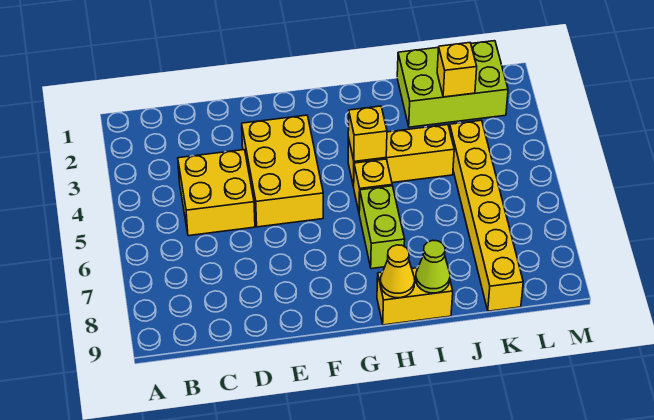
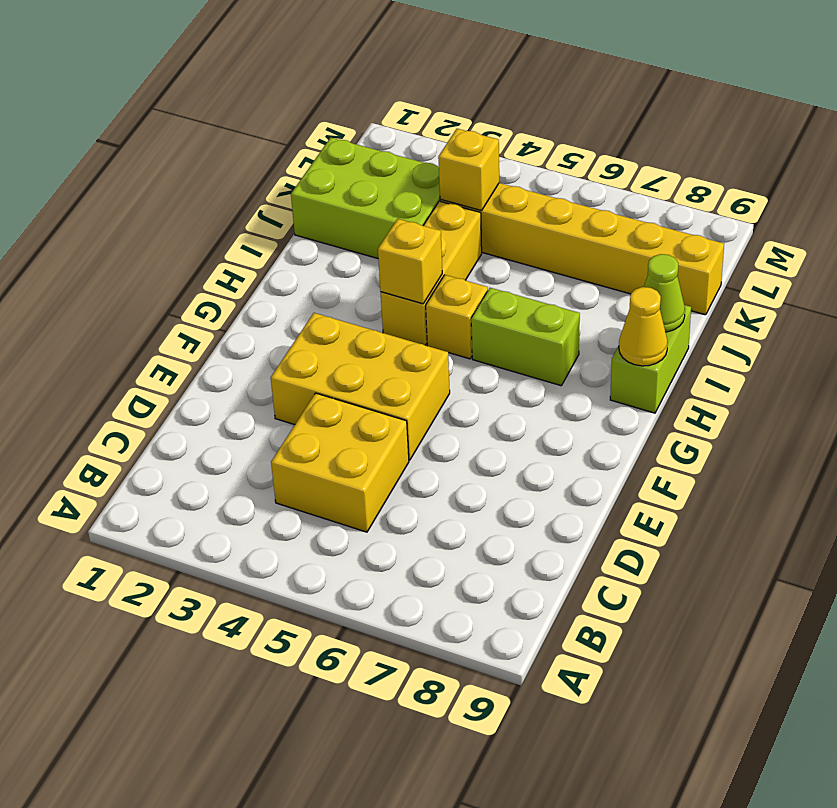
yellow 1x2 brick [377,268,453,325] -> lime 1x2 brick [610,305,691,413]
lime 2x3 brick [397,41,508,127] -> lime 2x3 brick turned to [291,138,440,258]
yellow 1x1 brick [437,43,477,97] -> yellow 1x1 brick moved to [438,129,499,211]

